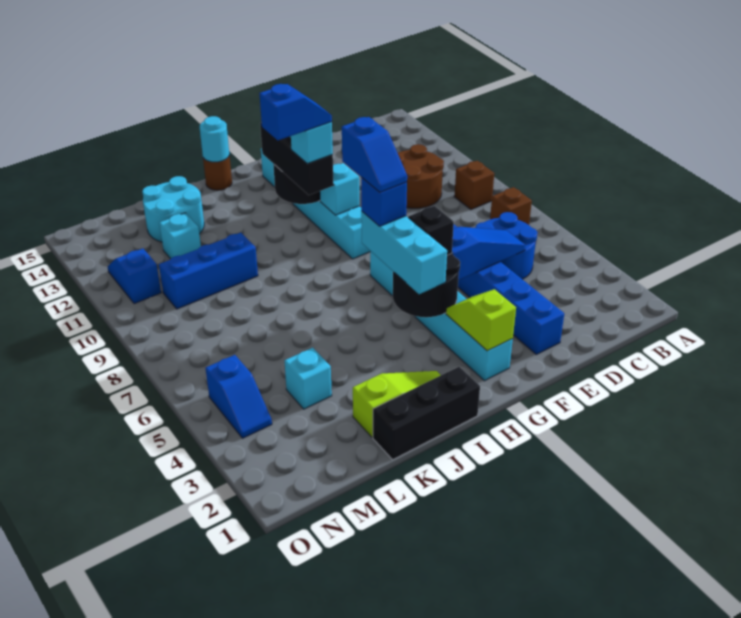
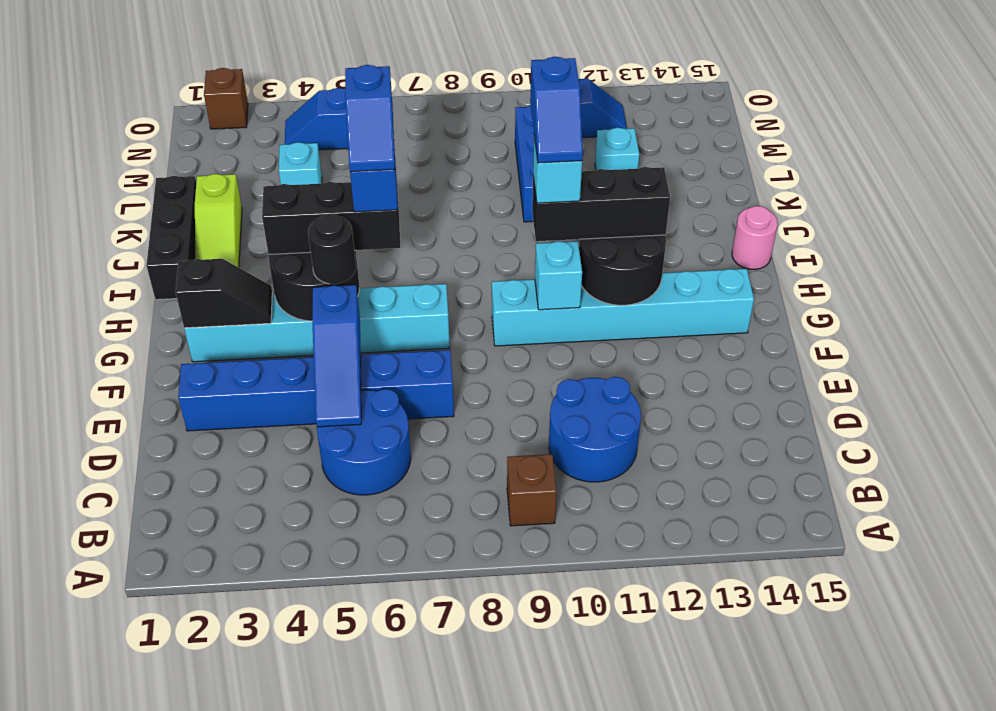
brown 1x1 brick [490,187,532,225] -> brown 1x1 brick moved to [204,68,248,129]
brown 2x2 round brick [398,144,444,208] -> blue 2x2 round brick [549,377,641,482]
lime 1x2 slope [446,289,516,351] -> black 1x2 slope [176,259,272,328]
black 1x1 brick [408,206,454,255] -> black 1x1 round brick [308,214,356,284]
cyan 1x3 brick [361,211,447,294] -> black 1x3 brick [262,182,400,254]
blue 1x2 slope [342,117,407,192] -> blue 1x2 slope turned to [345,65,395,172]
brown 1x1 round brick [203,155,232,190] -> pink 1x1 round brick [732,206,778,270]
cyan 1x1 round brick [200,116,229,162] -> none
cyan 2x2 round brick [142,176,204,242] -> none

